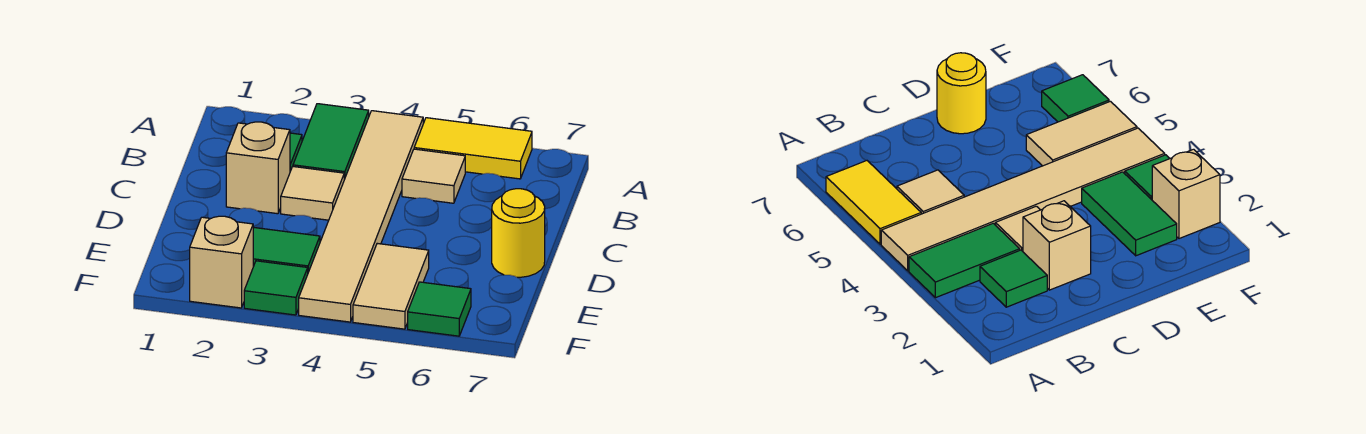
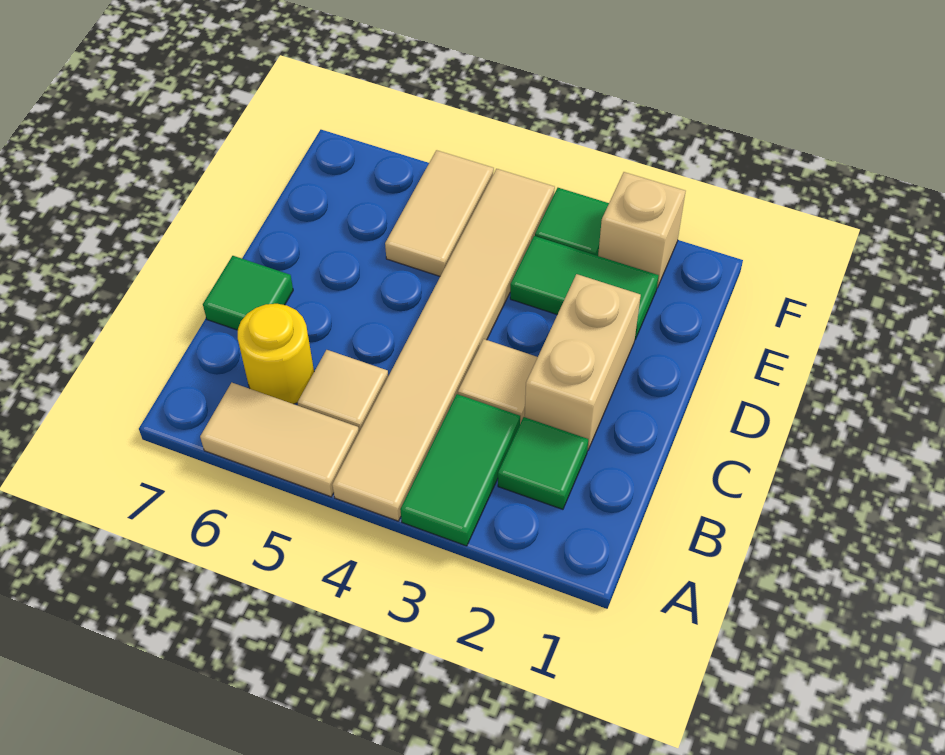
yellow 1x2 tile [414,118,532,179] -> tan 1x2 tile [200,383,359,497]
tan 1x1 brick [226,122,290,214] -> tan 1x2 brick [525,274,641,450]
yellow 1x1 round brick [492,189,545,277] -> yellow 1x1 round brick moved to [238,304,314,404]
green 1x1 tile [408,282,471,336] -> green 1x1 tile moved to [203,256,293,330]

